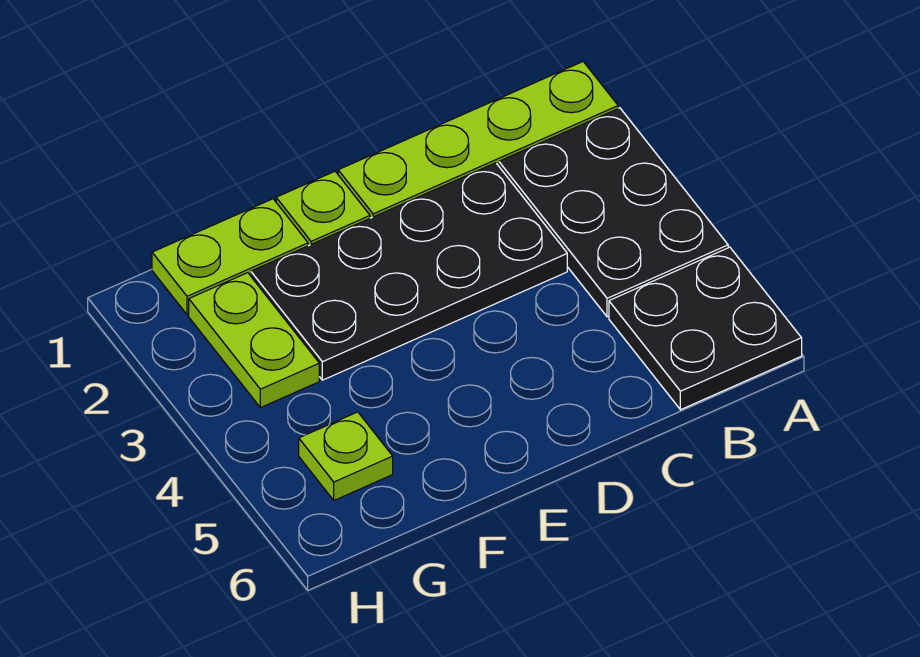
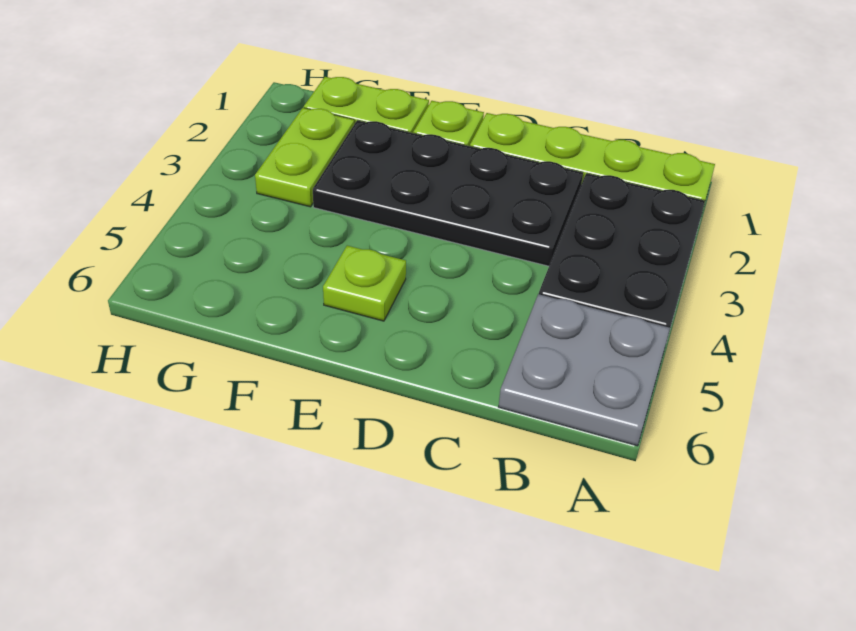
black 2x2 plate [609,247,802,410] -> grey 2x2 plate [499,294,670,446]
lime 1x1 plate [299,412,393,500] -> lime 1x1 plate moved to [323,246,406,321]

